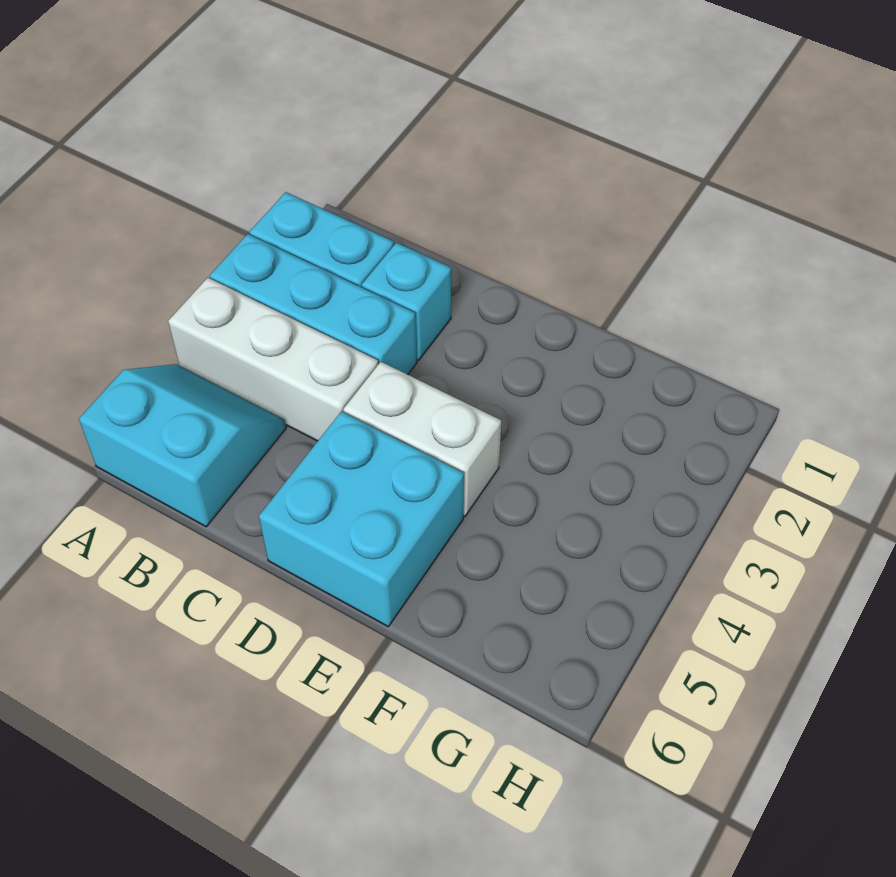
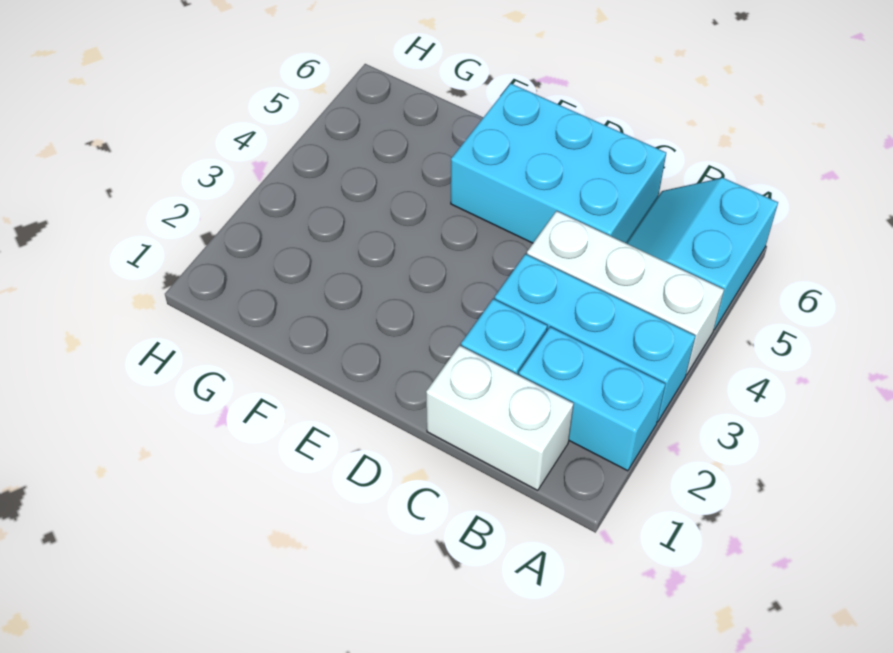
cyan 2x2 slope [79,364,286,527] -> cyan 2x2 slope turned to [627,178,778,330]
white 1x2 brick [343,362,501,517] -> white 1x2 brick moved to [426,345,574,490]
cyan 2x2 brick [259,412,464,626] -> cyan 2x3 brick [451,83,666,243]

